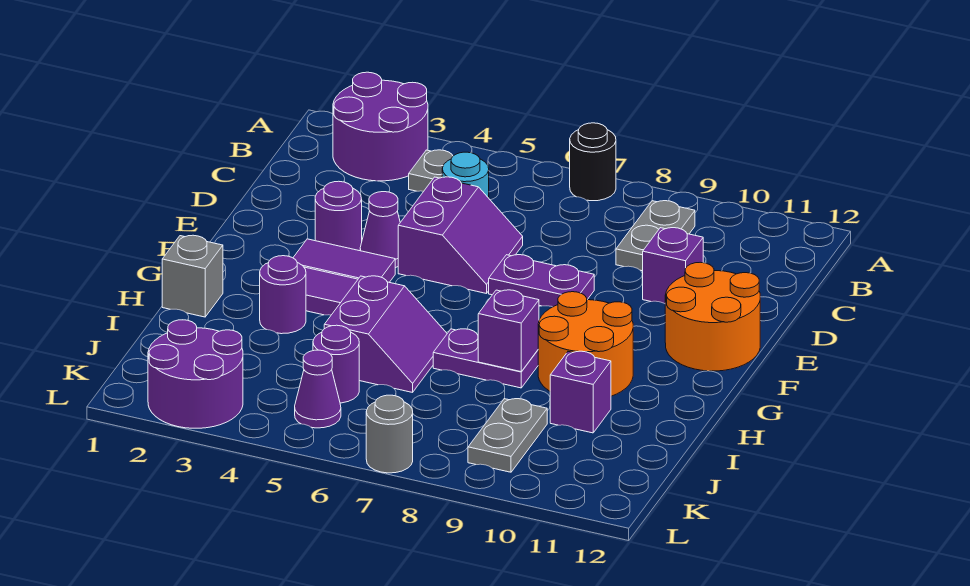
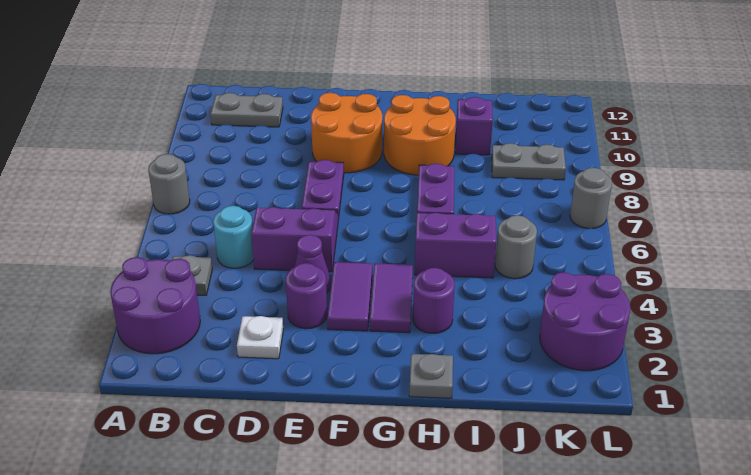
black 1x1 round brick [570,123,616,201] -> grey 1x1 round brick [148,154,190,214]
grey 1x2 plate [616,201,695,271] -> grey 1x2 plate moved to [211,93,283,127]
none -> white 1x1 plate [237,316,283,359]
purple 1x1 brick [643,228,703,304] -> none
orange 2x2 round brick [665,262,760,371] -> orange 2x2 round brick moved to [311,93,382,173]
grey 1x1 brick [162,235,223,317] -> grey 1x1 plate [409,354,453,398]
purple 1x1 brick [478,290,539,372] -> none
purple 1x1 round brick [313,325,359,403] -> grey 1x1 round brick [495,215,537,279]
purple 1x1 cone [295,350,341,428] -> none

